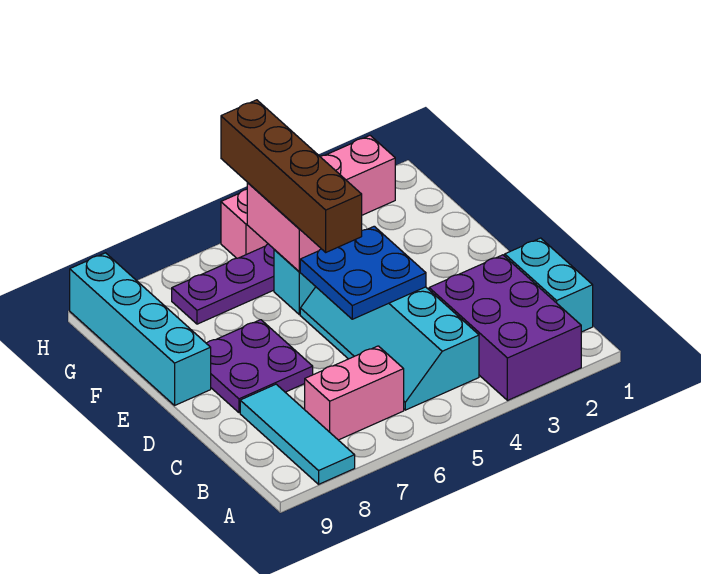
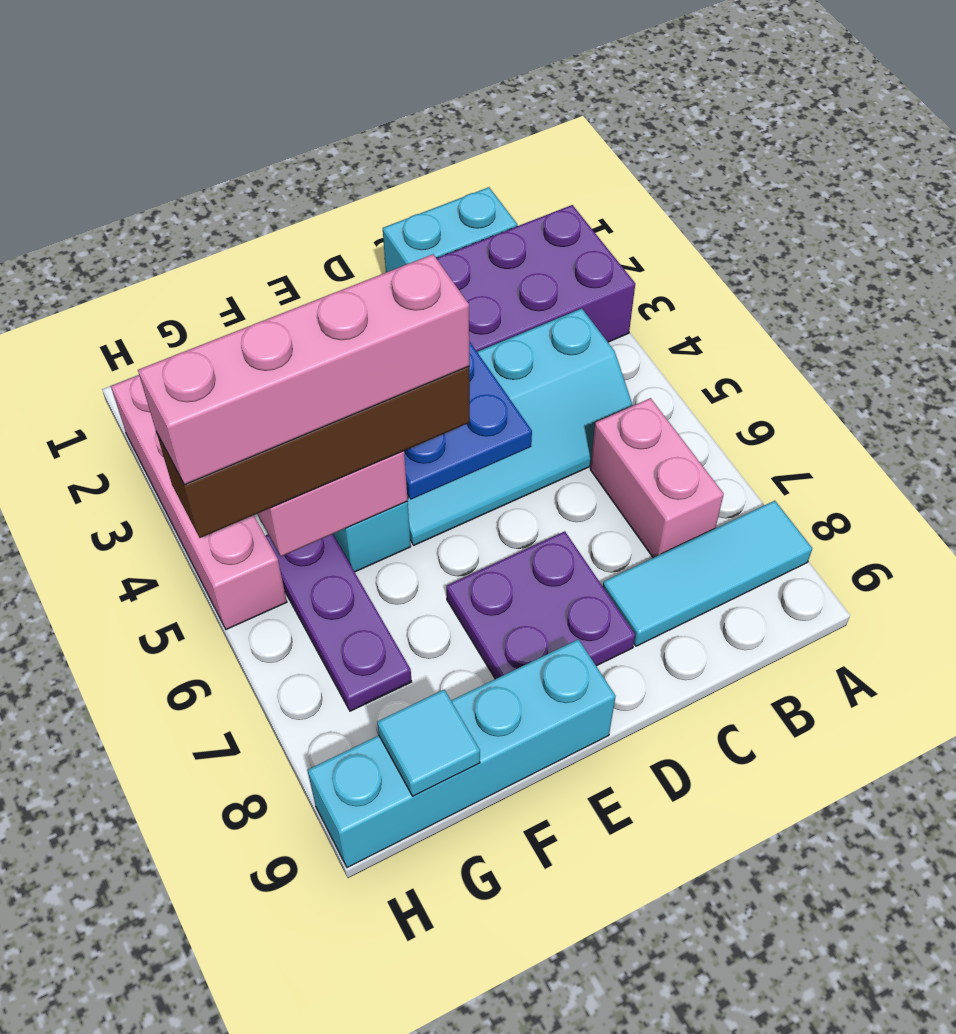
none -> pink 1x4 brick [138,254,469,485]
none -> cyan 1x1 tile [377,690,480,796]

